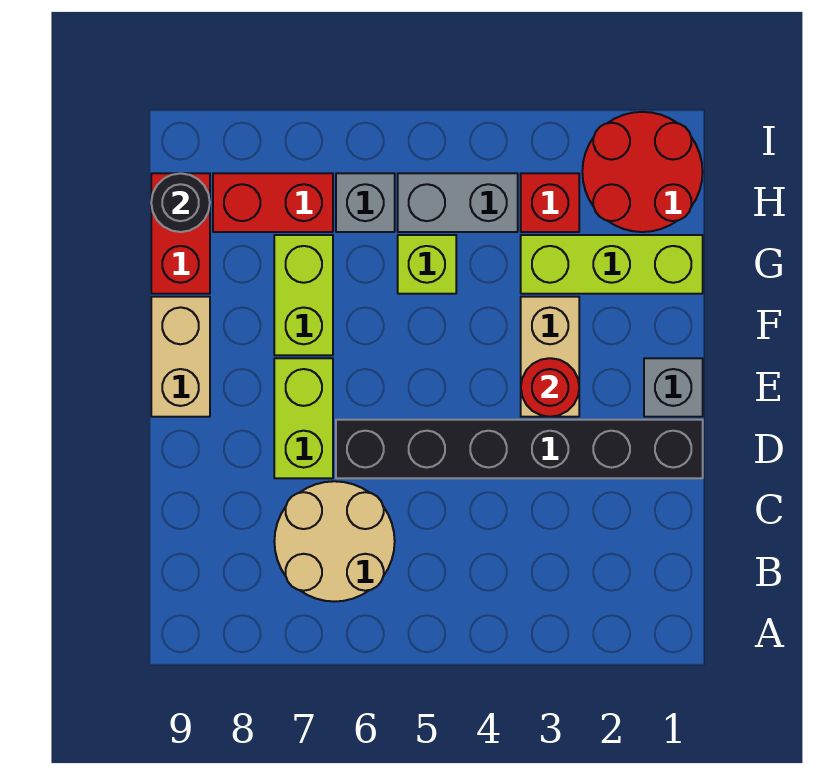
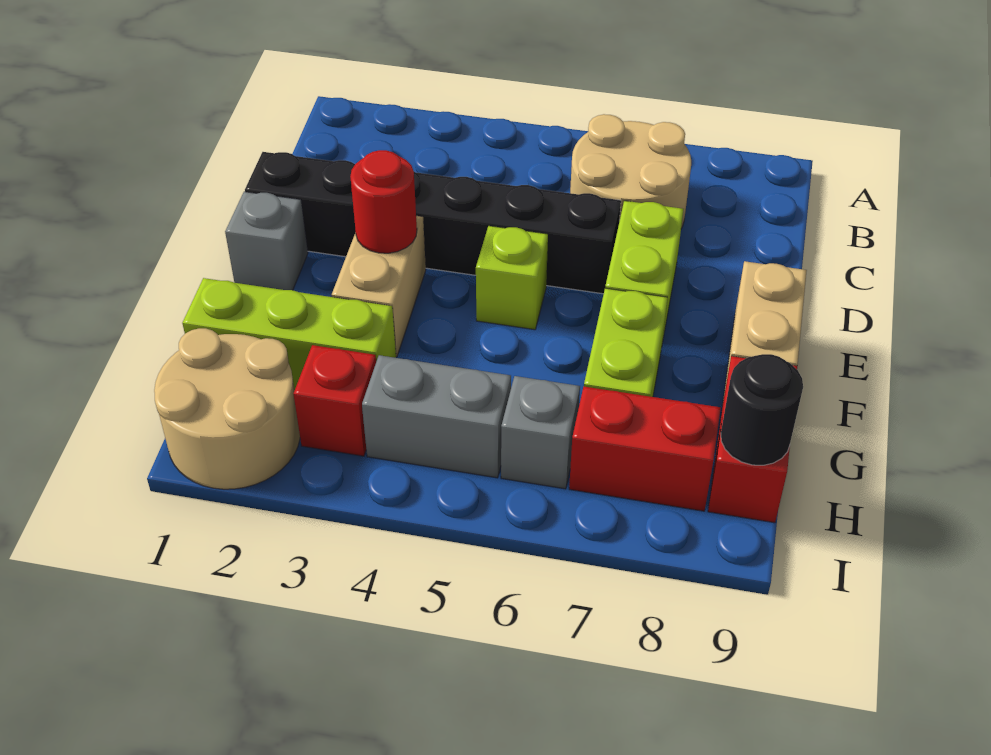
lime 1x1 brick [398,235,456,294] -> lime 1x1 brick moved to [476,226,548,330]
red 2x2 round brick [582,112,703,232] -> tan 2x2 round brick [154,328,300,489]

